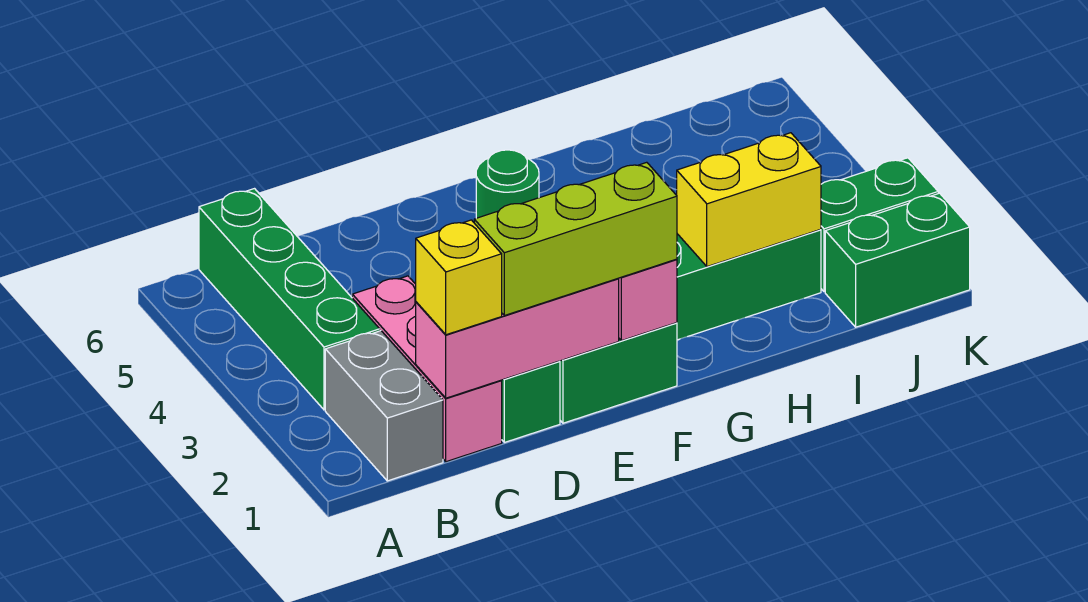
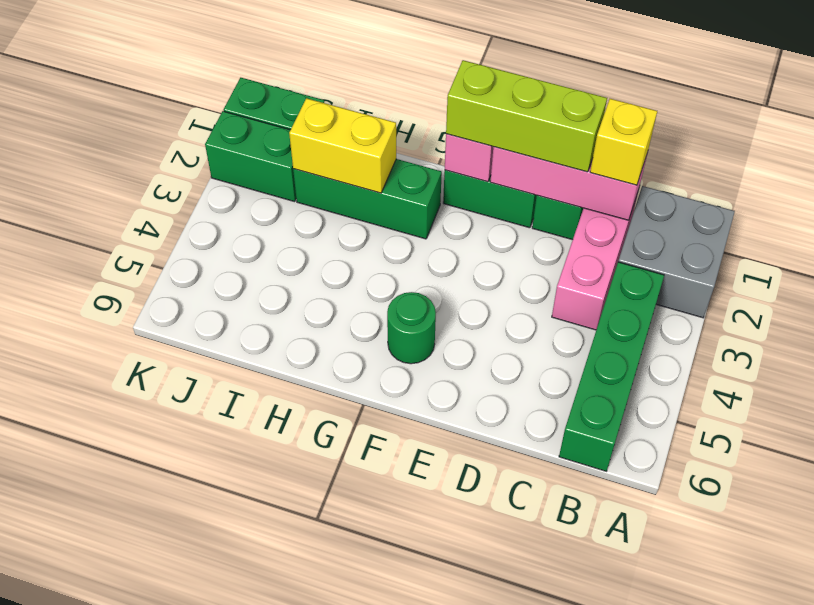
grey 1x2 brick [325,331,443,481] -> grey 2x2 brick [618,186,735,318]

